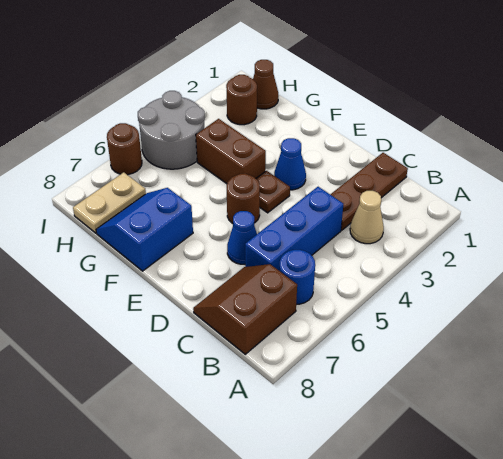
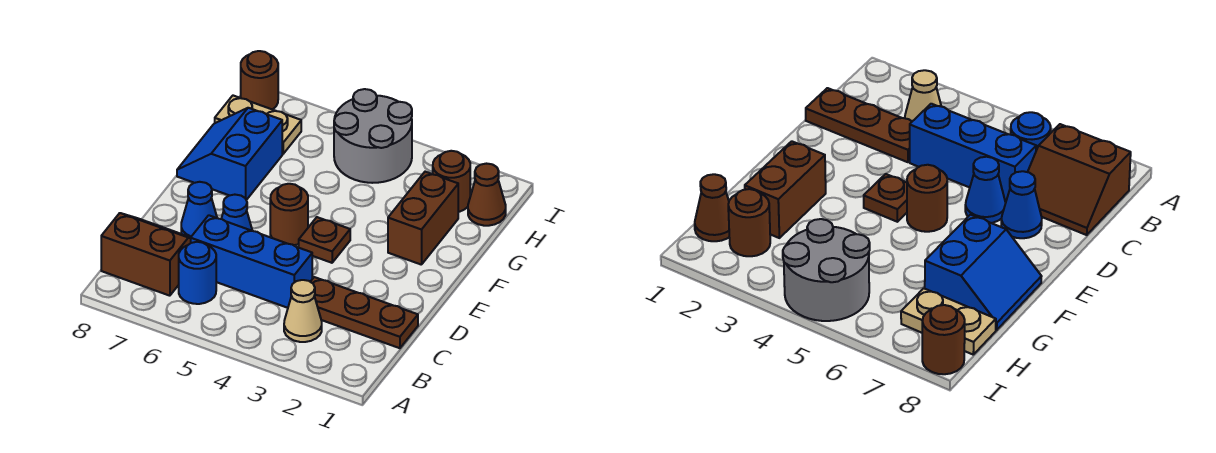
blue 1x1 cone [274,138,306,190] -> blue 1x1 cone moved to [181,182,217,237]
brown 1x2 brick [196,119,266,184] -> brown 1x2 brick moved to [388,172,458,265]
blue 2x2 slope [96,188,193,271] -> blue 2x2 slope turned to [177,108,282,200]
brown 1x1 round brick [107,123,142,175] -> brown 1x1 round brick moved to [241,51,278,110]

